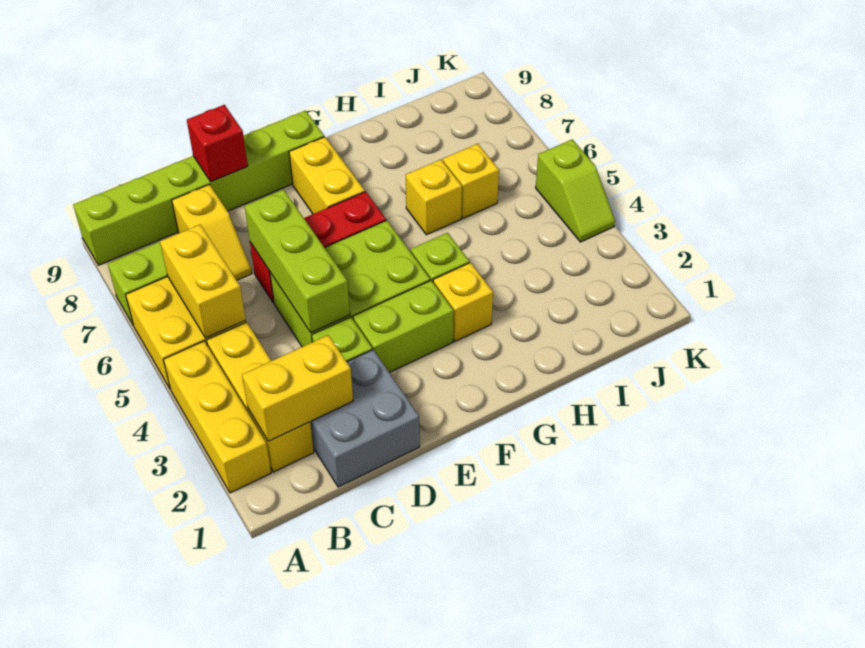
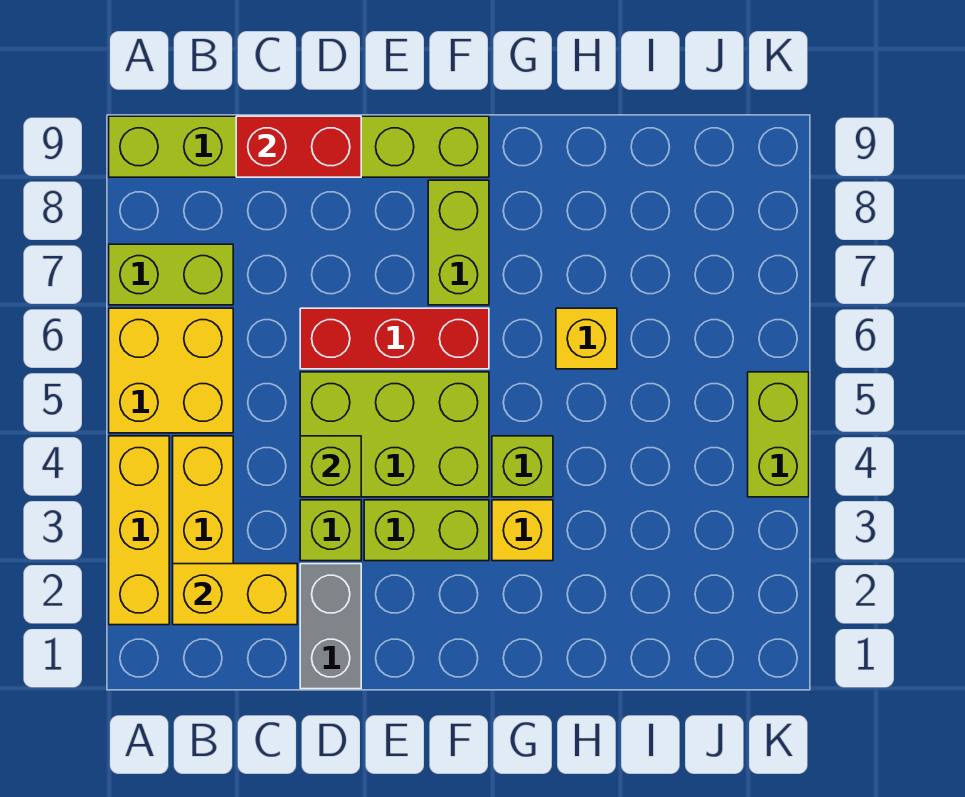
yellow 1x2 brick [160,224,246,338] -> none
grey 2x2 brick [310,350,420,487] -> grey 1x2 brick [300,564,361,689]
yellow 1x2 slope [172,184,252,280] -> none
lime 1x3 brick [245,189,350,333] -> lime 1x1 brick [300,436,361,497]
red 1x1 brick [187,105,248,182] -> red 1x2 brick [236,116,361,177]
yellow 1x2 brick [289,137,365,214] -> lime 1x2 brick [428,180,489,305]
yellow 1x1 brick [443,144,499,218] -> none
lime 1x2 slope [536,139,615,242] -> lime 1x2 brick [748,372,809,497]

